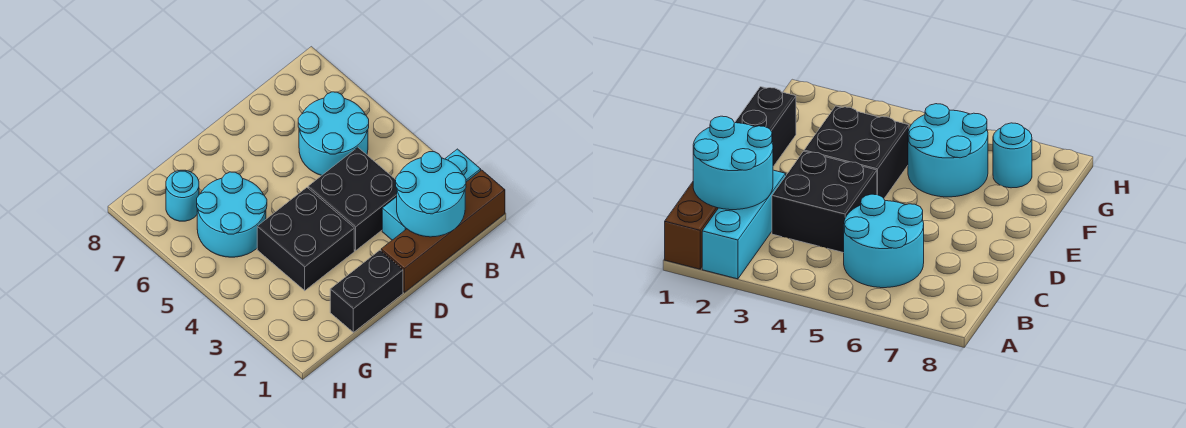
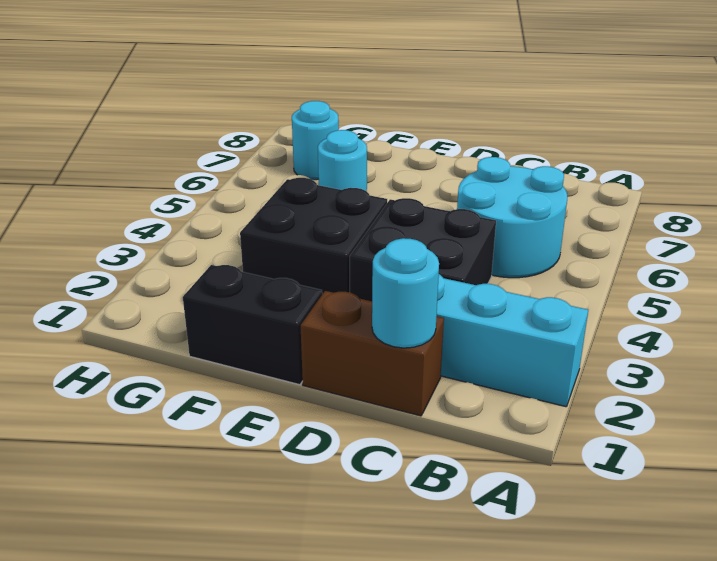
brown 1x4 brick [381,170,505,292] -> brown 1x2 brick [300,291,444,416]
cyan 2x2 round brick [396,152,466,237] -> cyan 1x1 round brick [372,238,439,348]
cyan 2x2 round brick [197,172,267,257] -> cyan 1x1 round brick [318,130,367,191]

